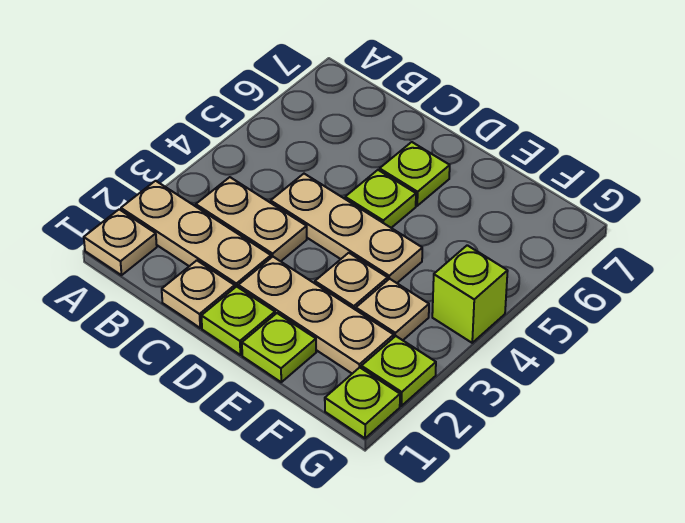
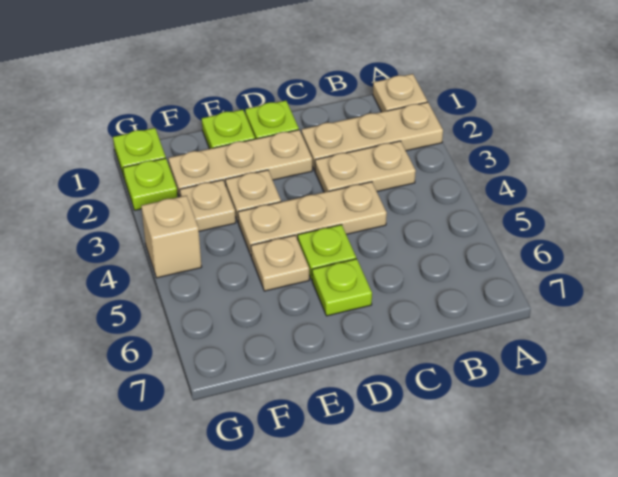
tan 1x1 plate [162,260,235,328] -> tan 1x1 plate moved to [251,235,309,291]
lime 1x1 brick [432,245,508,343] -> tan 1x1 brick [141,195,202,278]

